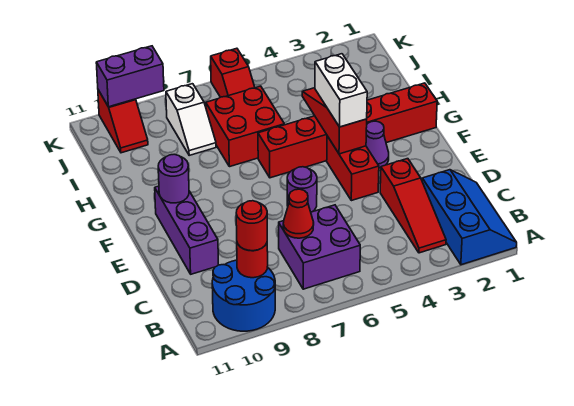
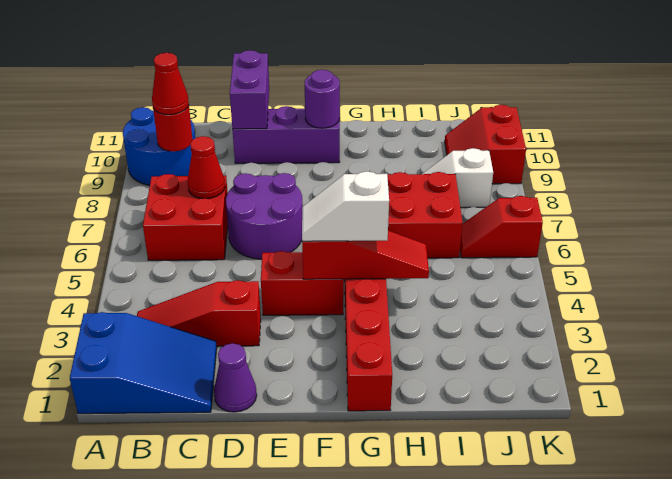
blue 2x3 slope [422,170,517,265] -> blue 2x3 slope turned to [70,312,217,414]
purple 2x2 brick [279,205,360,289] -> red 2x2 brick [143,174,228,260]
red 1x1 round brick [236,201,267,251] -> red 1x1 cone [152,53,189,115]
purple 1x1 round brick [287,167,317,212] -> purple 2x2 round brick [226,173,303,259]
purple 1x1 cone [366,121,389,168] -> purple 1x1 cone moved to [214,343,257,412]
white 1x2 brick [315,54,367,127] -> white 1x2 slope [302,171,389,241]
red 1x2 slope [98,90,148,153] -> red 2x2 slope [445,105,526,184]
purple 1x2 brick [96,46,164,107] -> purple 1x2 brick moved to [230,50,269,129]

